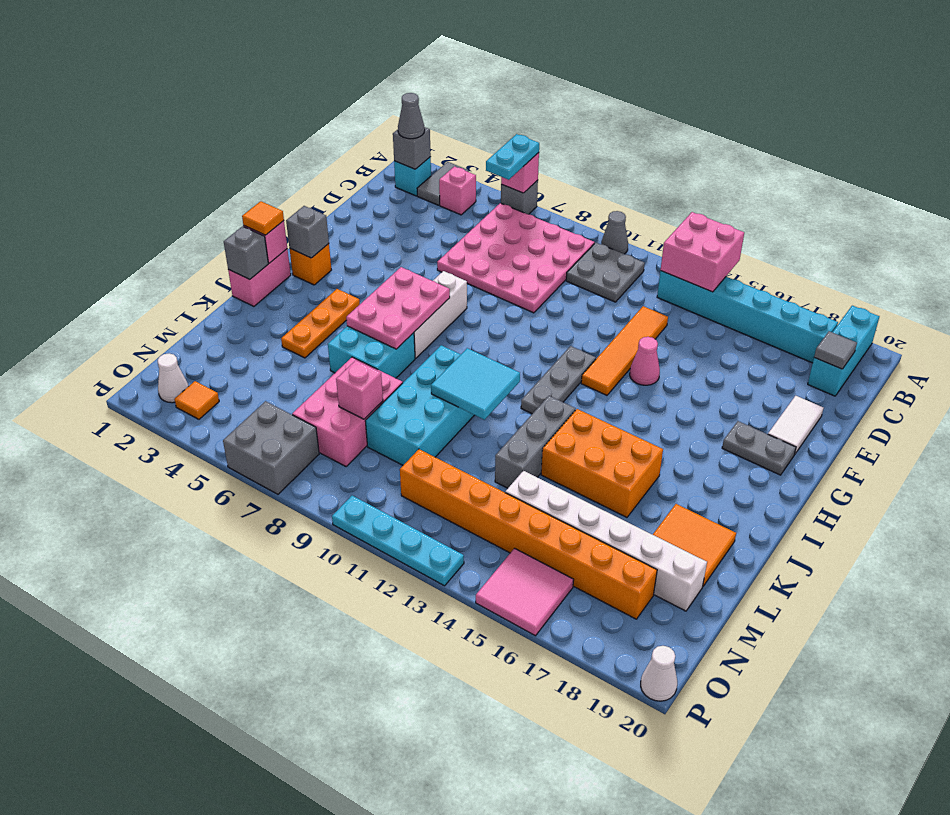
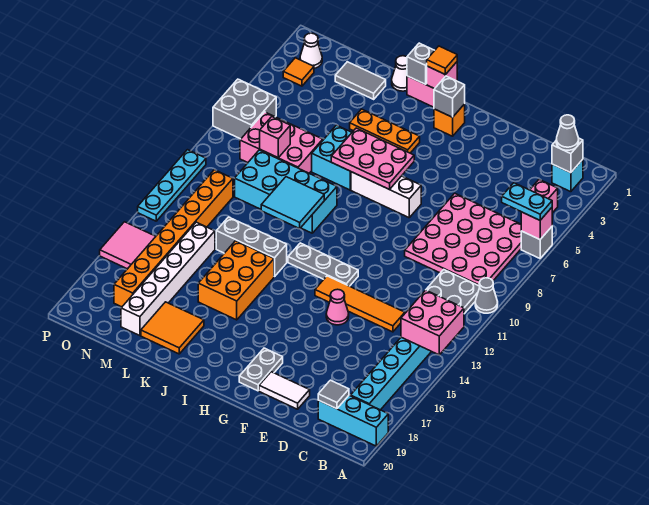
grey 1x2 tile [417,162,469,205] -> grey 1x2 tile moved to [335,62,386,99]
white 1x1 cone [641,646,677,701] -> white 1x1 cone moved to [392,56,407,91]

